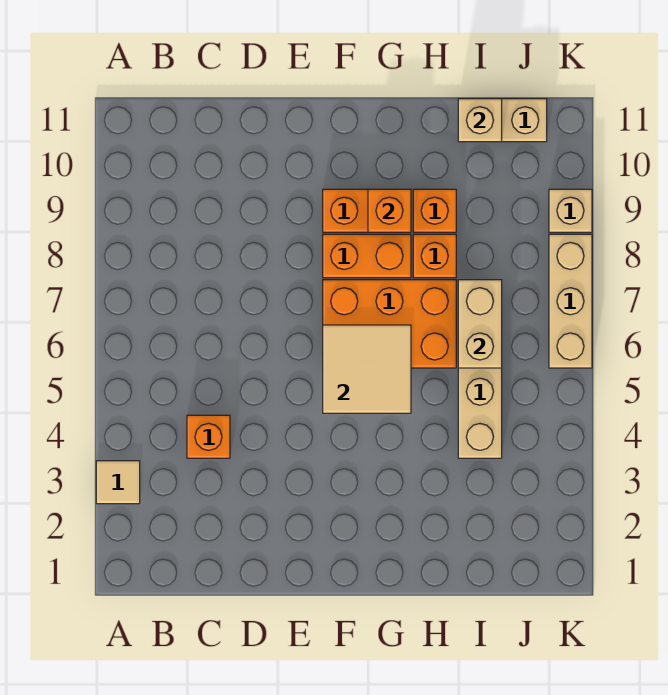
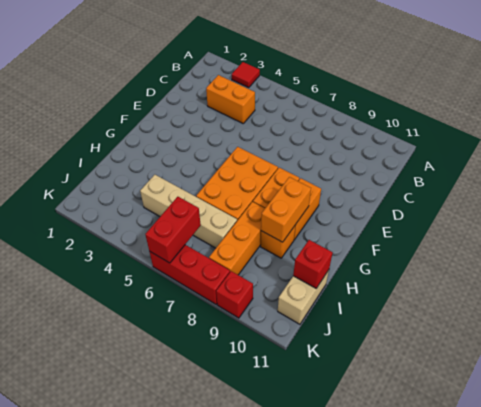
tan 1x1 tile [96,461,140,504] -> red 1x1 tile [232,62,260,88]
orange 1x1 brick [187,415,230,458] -> orange 1x2 brick [206,75,255,123]
tan 2x2 tile [323,325,411,413] -> none
orange 1x1 brick [368,189,411,232] -> orange 1x2 brick [261,177,311,242]
orange 1x1 brick [413,234,456,278] -> orange 1x3 brick [209,202,265,275]
tan 1x2 brick [458,280,502,368] -> none
tan 1x1 brick [458,99,502,142] -> red 1x1 brick [293,240,333,288]
none -> red 1x2 brick [145,197,201,263]
tan 1x3 brick [549,234,592,368] -> red 1x3 brick [149,245,230,304]
tan 1x1 brick [549,189,592,232] -> red 1x1 brick [216,271,253,318]

